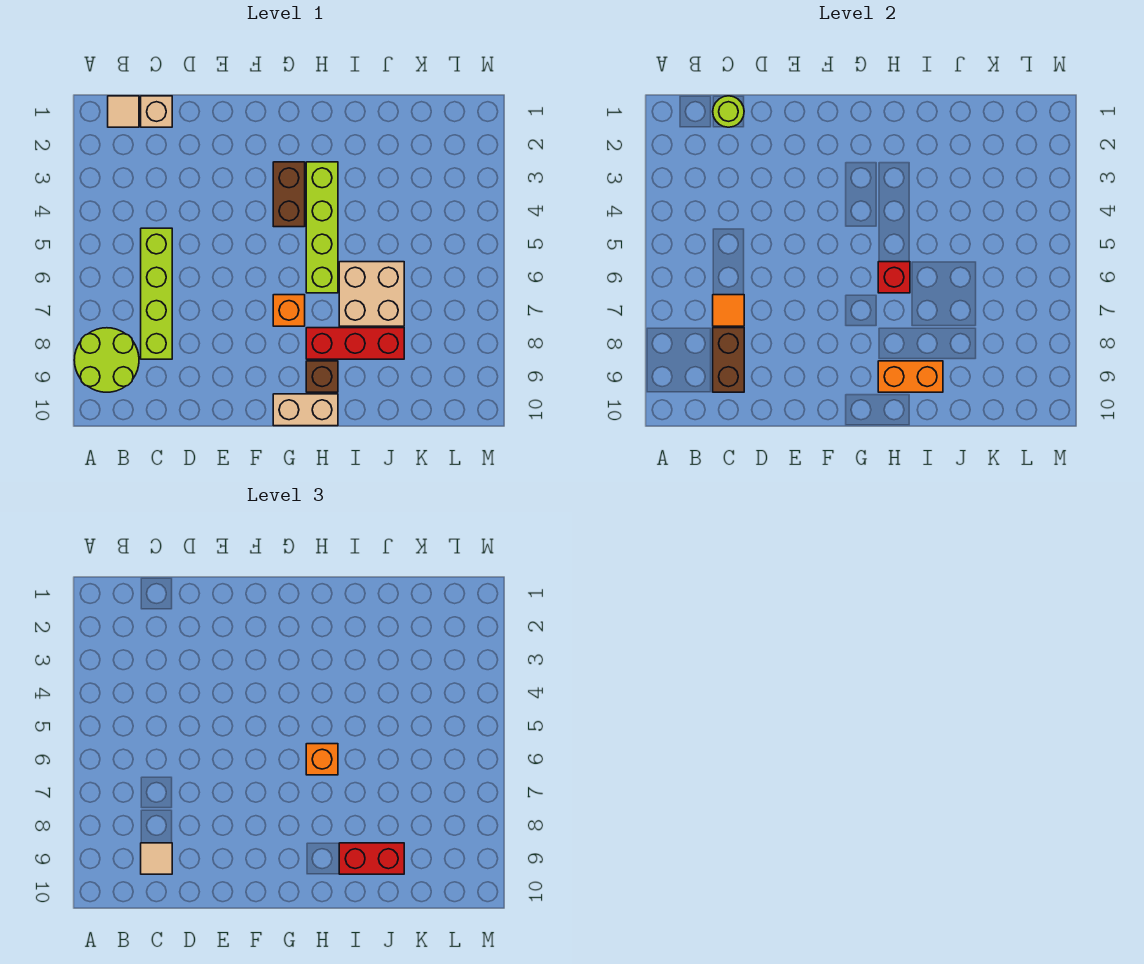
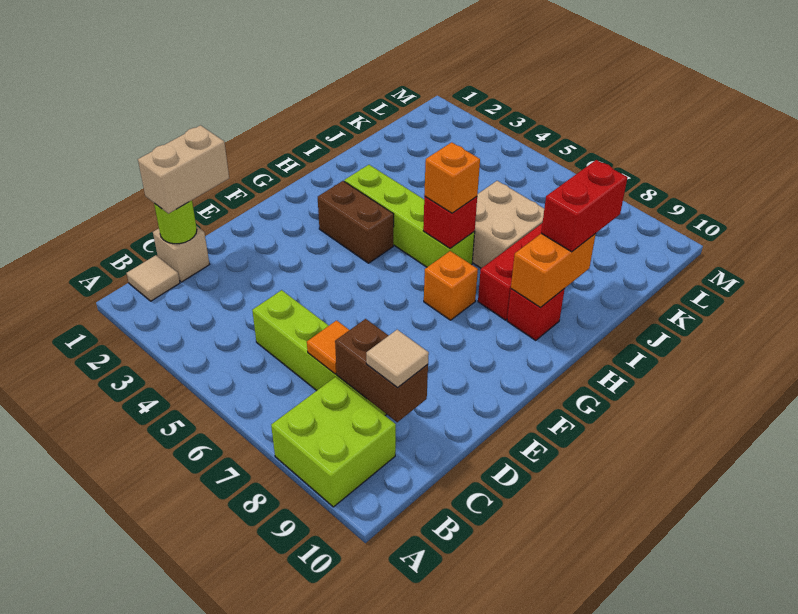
lime 2x2 round brick [74,328,139,392] -> lime 2x2 brick [271,377,396,507]
tan 1x2 brick [273,394,338,426] -> tan 1x2 brick moved to [138,125,229,214]
brown 1x1 brick [306,361,338,392] -> red 1x1 brick [507,289,565,340]

